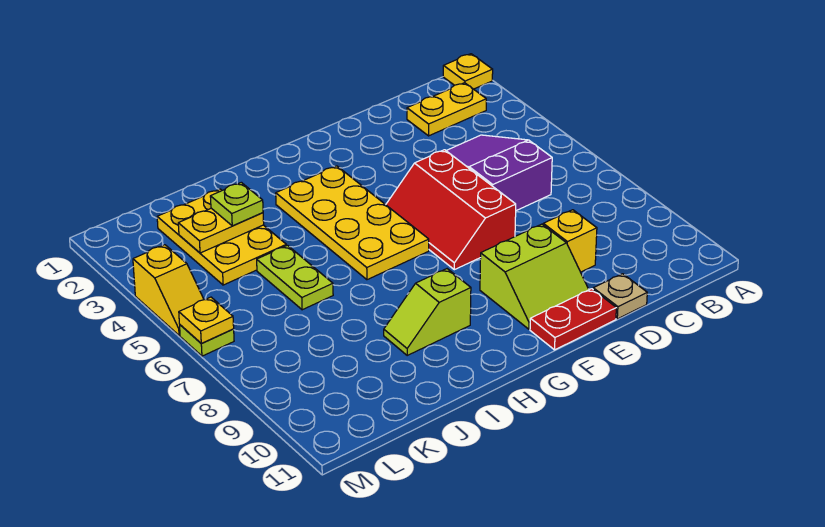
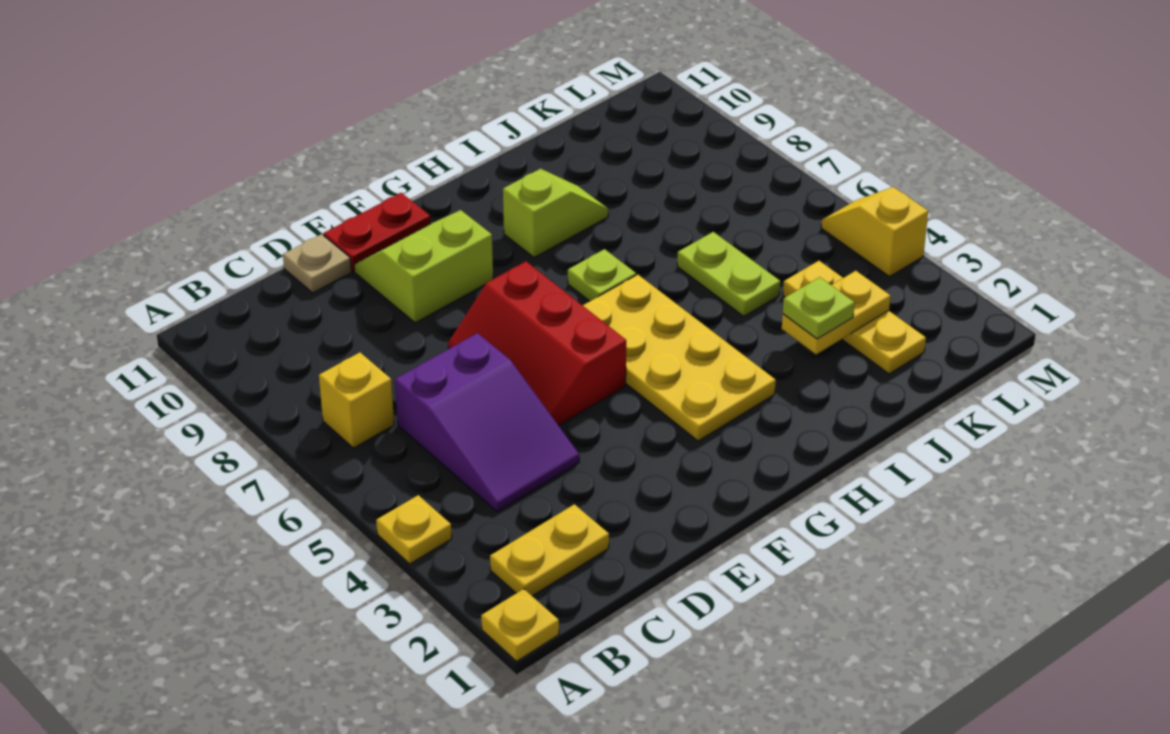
yellow 1x1 brick [543,210,597,272] -> yellow 1x1 brick moved to [319,352,394,448]
red 2x3 slope [386,150,516,270] -> red 2x3 slope turned to [448,261,626,426]
yellow 2x3 plate [157,189,286,285] -> yellow 1x3 plate [783,261,926,374]
lime 1x1 plate [180,325,234,356] -> lime 1x1 plate moved to [568,249,636,301]
yellow 1x1 plate [179,297,234,344] -> yellow 1x1 plate moved to [376,495,452,564]

